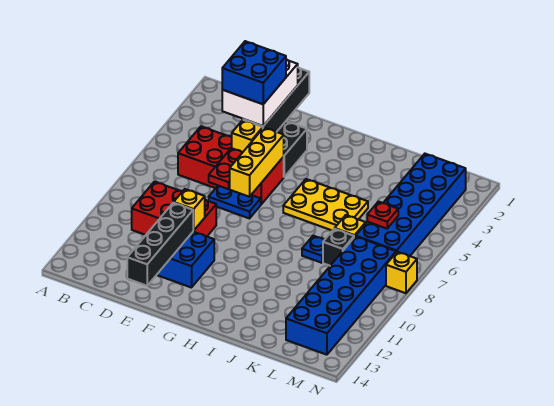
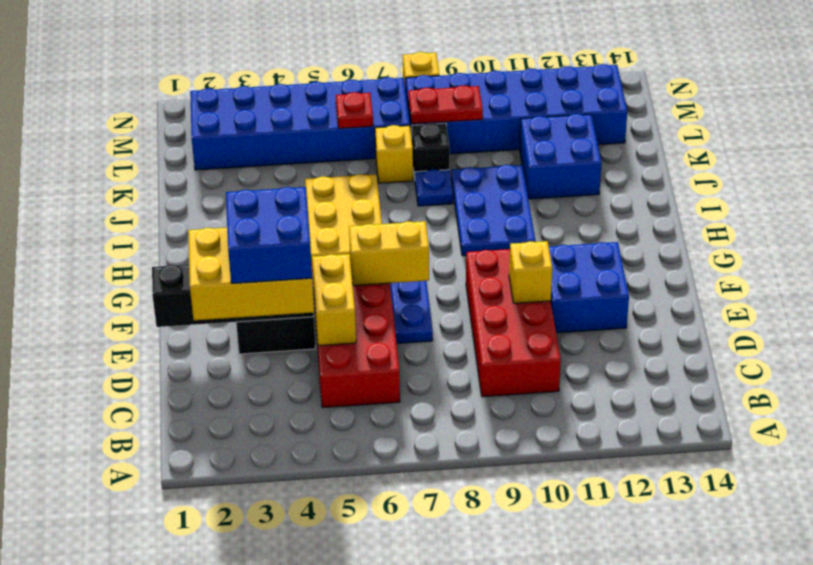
red 2x3 brick [132,182,216,236] -> red 2x4 brick [466,249,561,397]
white 2x3 brick [222,59,298,126] -> yellow 2x3 brick [188,228,314,320]
yellow 1x1 brick [232,120,263,152] -> yellow 1x2 brick [312,254,356,346]
red 1x2 plate [209,148,243,189] -> red 1x2 plate moved to [408,85,483,124]
black 1x4 brick [127,203,194,286] -> none
yellow 1x3 brick [230,128,284,197] -> yellow 1x2 brick [349,221,429,286]
none -> blue 2x3 plate [451,165,536,256]
none -> blue 2x2 brick [520,114,602,199]

